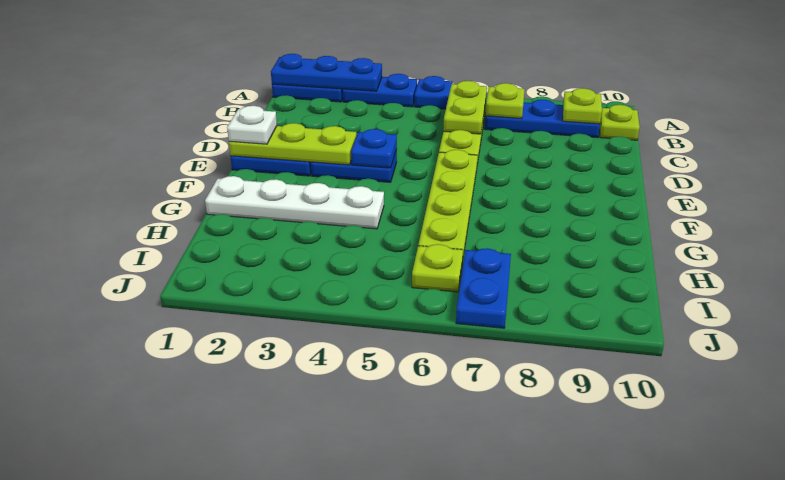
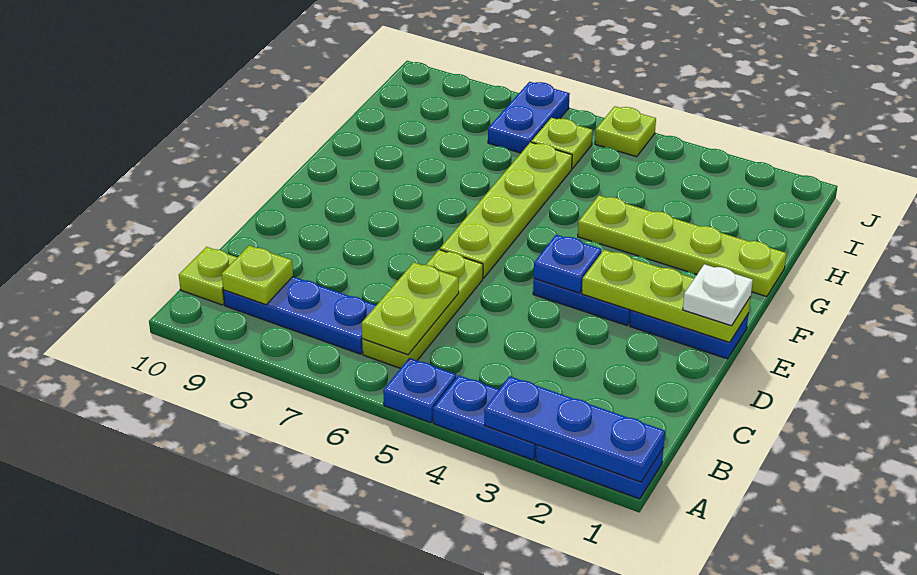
lime 1x1 plate [486,83,525,118] -> lime 1x1 plate moved to [595,106,656,157]
white 1x4 plate [205,176,384,229] -> lime 1x4 plate [578,195,786,297]

